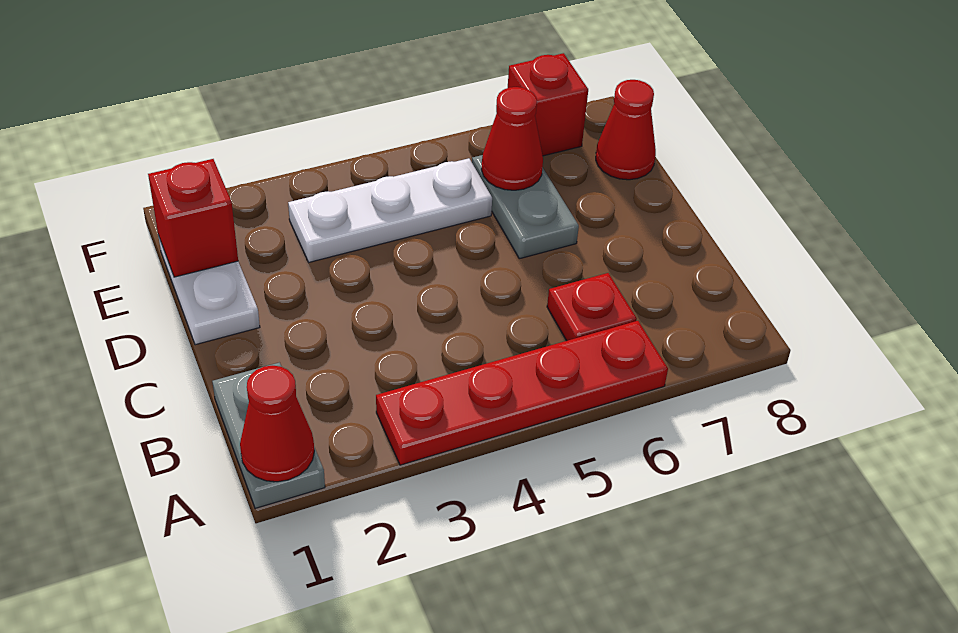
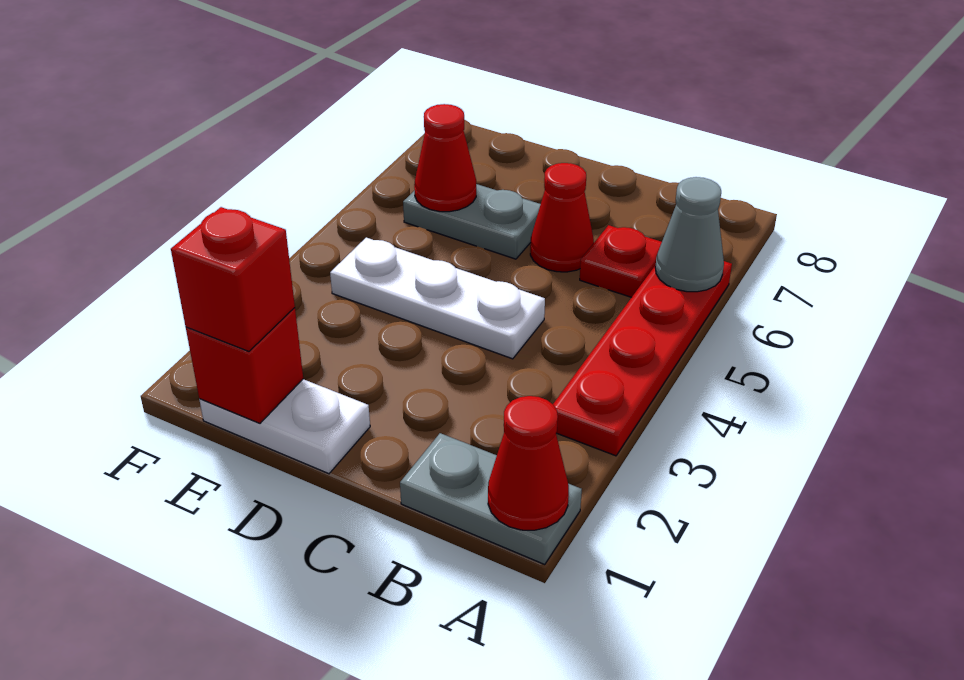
none -> grey 1x1 cone [655,177,724,292]
white 1x3 plate [288,158,492,262] -> white 1x3 plate turned to [330,238,545,359]
red 1x1 cone [596,80,656,180] -> red 1x1 cone moved to [530,163,594,272]
red 1x1 brick [508,53,588,156] -> red 1x1 brick moved to [171,207,295,351]

